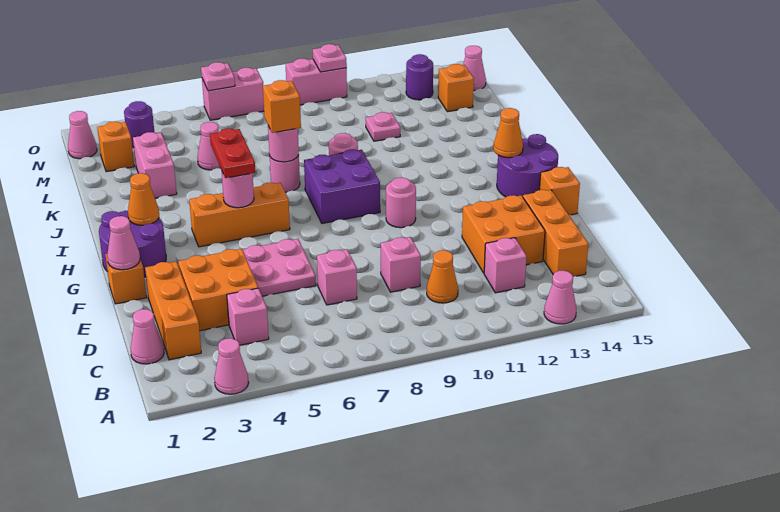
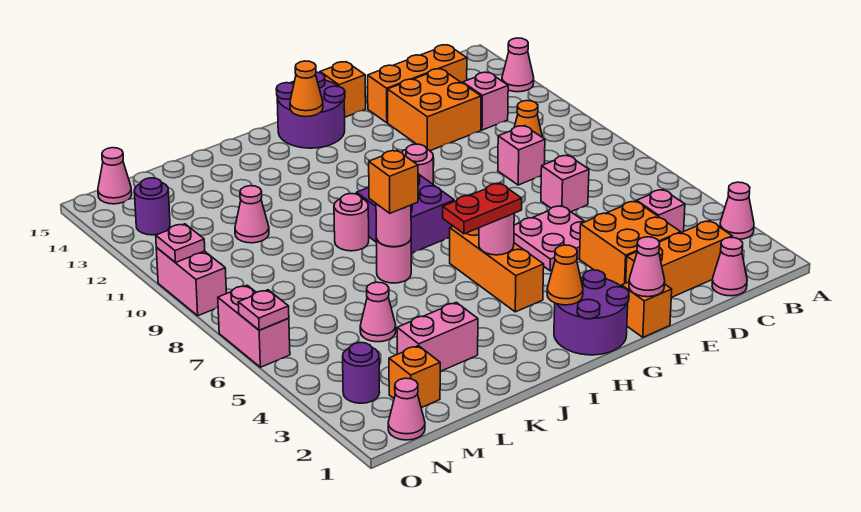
pink 1x1 plate [366,112,401,141] -> pink 1x1 cone [235,186,269,243]
orange 1x1 brick [438,64,474,112] -> none

